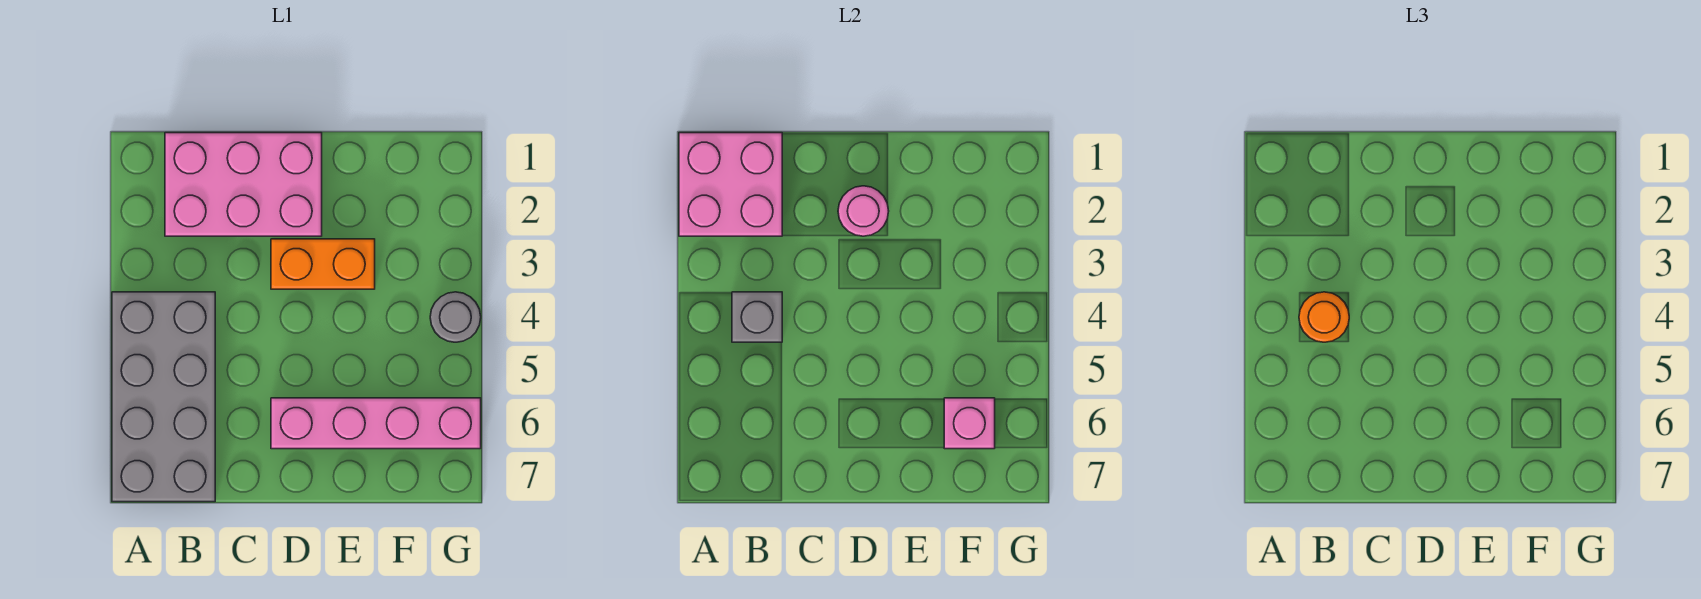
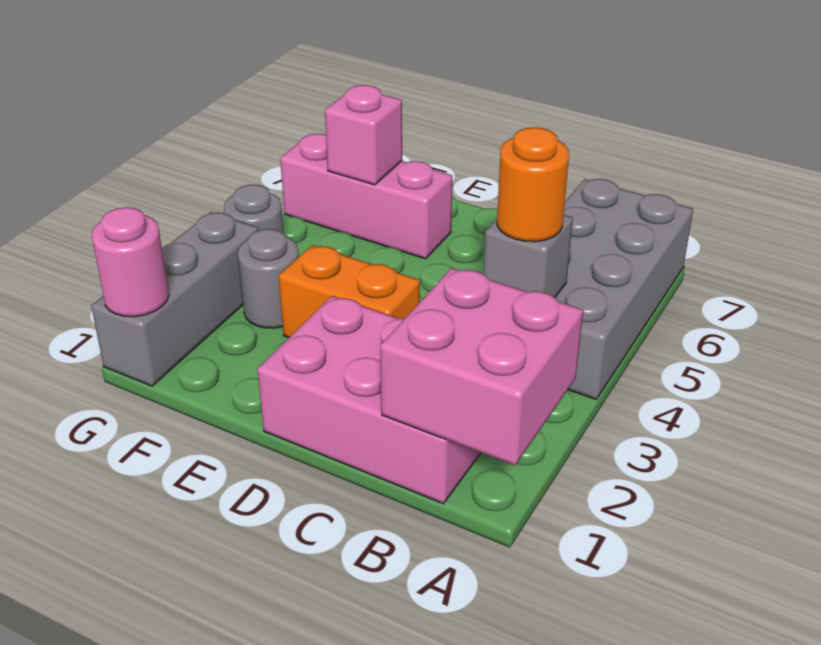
pink 1x1 round brick [838,186,889,236] -> pink 1x1 round brick moved to [92,207,169,317]
pink 1x4 brick [271,398,481,449] -> pink 1x3 brick [280,134,452,259]
none -> grey 1x1 round brick [238,229,299,328]
none -> grey 1x3 brick [91,212,258,386]

